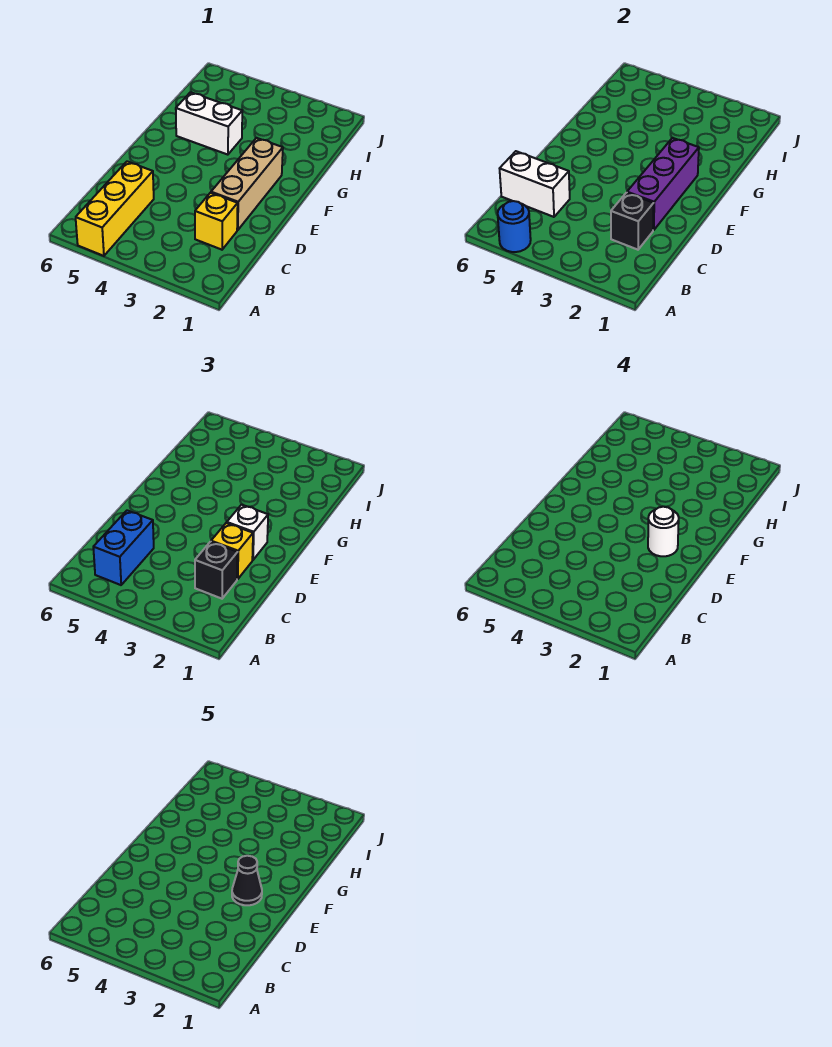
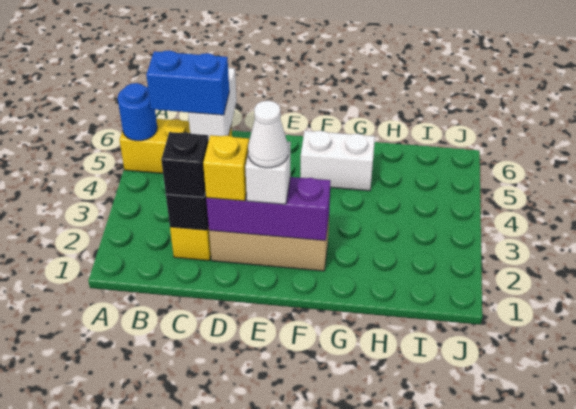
white 1x1 round brick [648,507,679,556] -> white 1x1 cone [248,101,288,168]
black 1x1 cone [232,856,262,905] -> none
white 1x2 brick [176,92,242,155] -> white 1x2 brick turned to [300,131,375,191]

